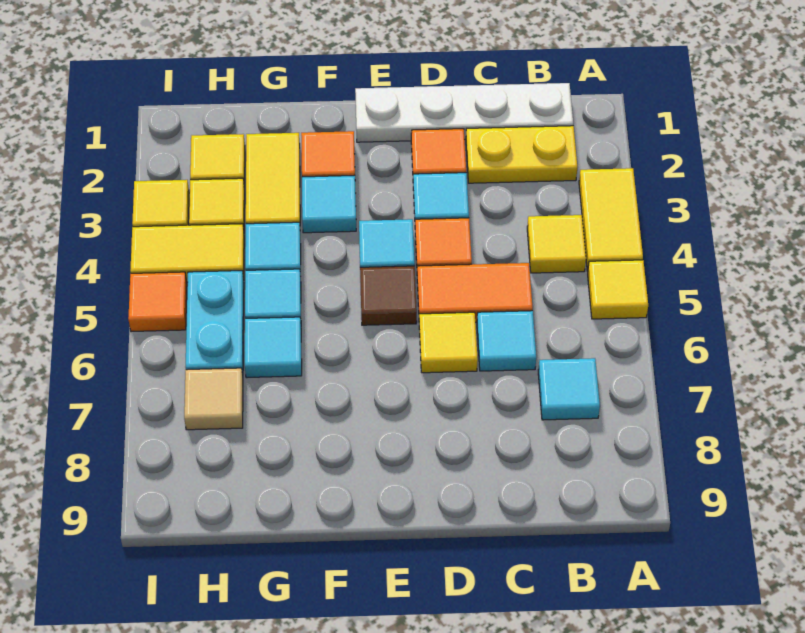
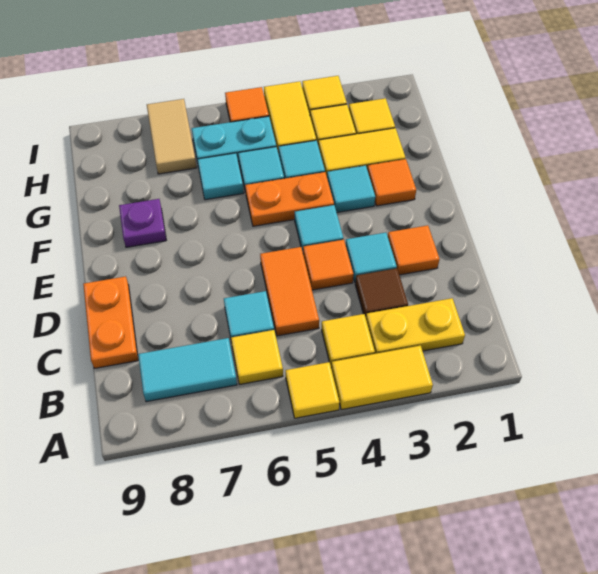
white 1x4 plate [355,83,573,142] -> none
yellow 1x2 plate [466,126,577,183] -> yellow 1x2 plate turned to [366,298,465,354]
cyan 1x1 tile [538,358,600,420] -> cyan 1x2 tile [138,338,237,402]
none -> orange 1x2 plate [83,276,138,368]
yellow 1x1 tile [419,312,478,373] -> yellow 1x1 tile moved to [231,330,283,384]
brown 1x1 tile [360,266,417,325] -> brown 1x1 tile moved to [355,268,408,318]
none -> orange 1x2 plate [245,172,334,226]
none -> purple 1x1 plate [119,199,166,247]
tan 1x1 tile [184,368,243,430] -> tan 1x2 tile [147,99,197,174]

